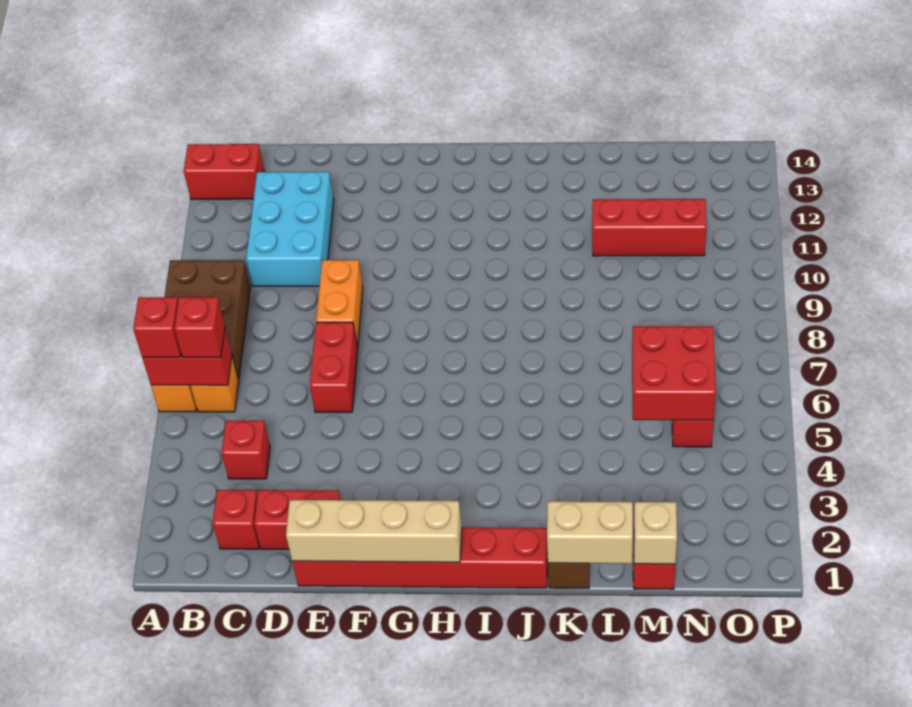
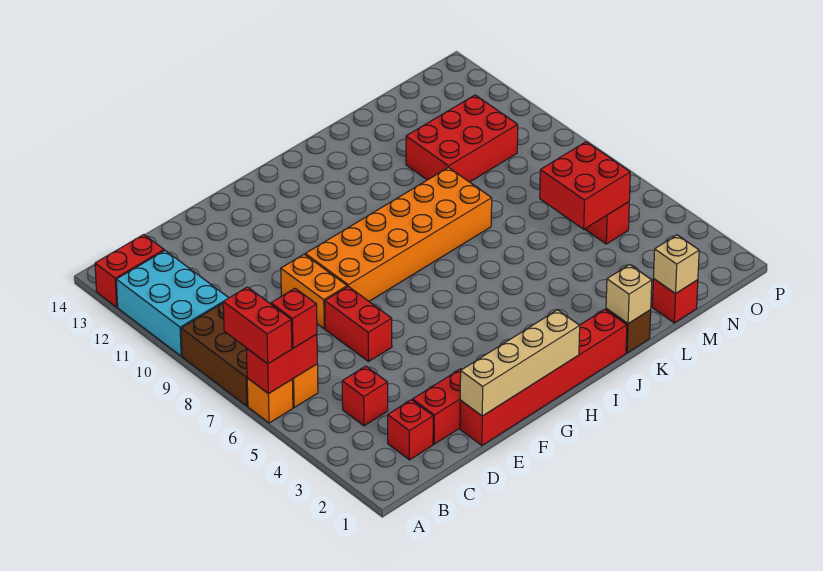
red 1x1 brick [133,297,181,358] -> red 1x2 brick [223,287,292,364]
cyan 2x3 brick [246,172,334,286] -> cyan 2x3 brick moved to [116,251,229,356]
none -> orange 2x6 brick [305,167,492,301]
tan 1x2 brick [547,501,633,564] -> tan 1x1 brick [606,265,652,324]
red 1x3 brick [592,199,707,256] -> red 2x3 brick [406,95,518,182]

